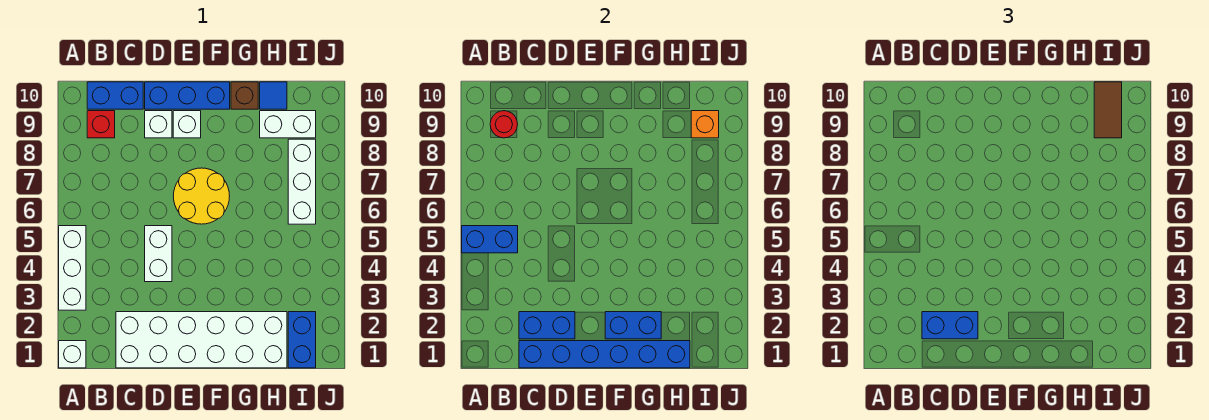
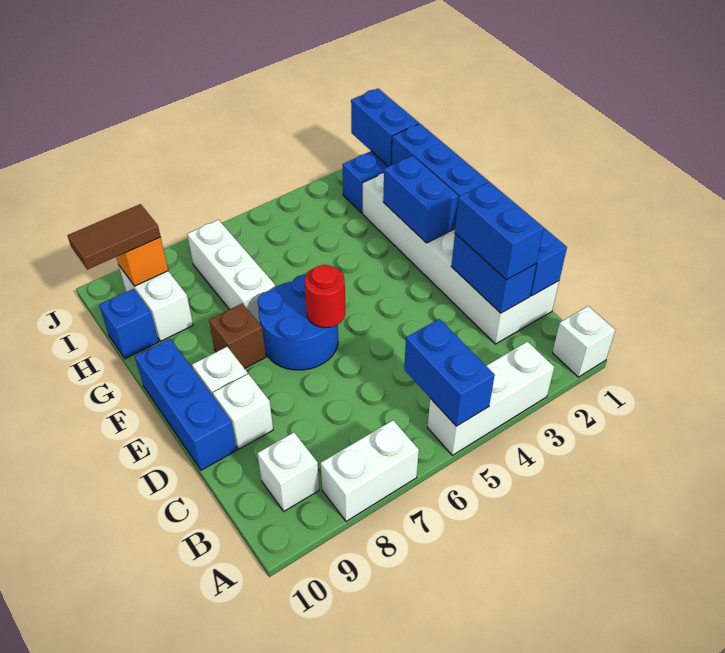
red 1x1 brick [87,111,115,138] -> white 1x1 brick [257,432,319,511]
red 1x1 round brick [490,111,518,138] -> red 1x1 round brick moved to [305,265,345,328]
blue 1x2 brick [87,82,143,109] -> blue 1x2 brick moved to [351,89,419,167]
white 1x2 brick [145,226,172,282] -> white 1x2 brick moved to [321,420,419,521]
yellow 2x2 round brick [173,168,230,224] -> blue 2x2 round brick [258,275,338,370]
brown 1x1 brick [231,82,258,109] -> brown 1x1 brick moved to [209,303,266,368]
blue 1x1 tile [260,82,287,109] -> blue 1x1 brick [99,289,159,359]
white 1x3 brick [288,139,316,224] -> white 1x3 brick turned to [187,220,276,324]

